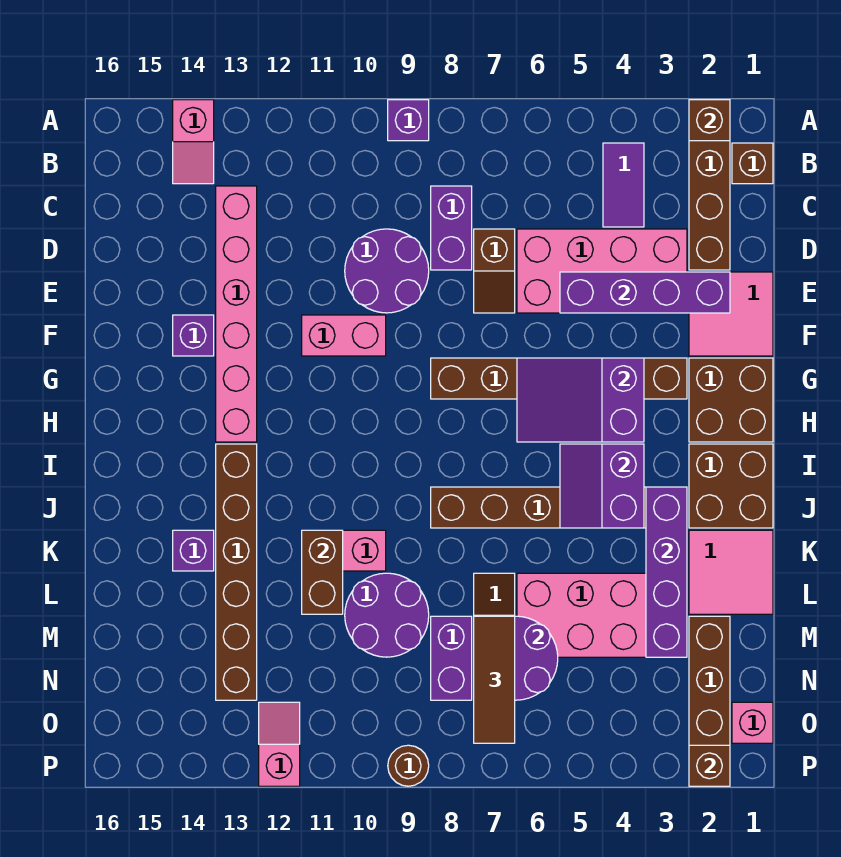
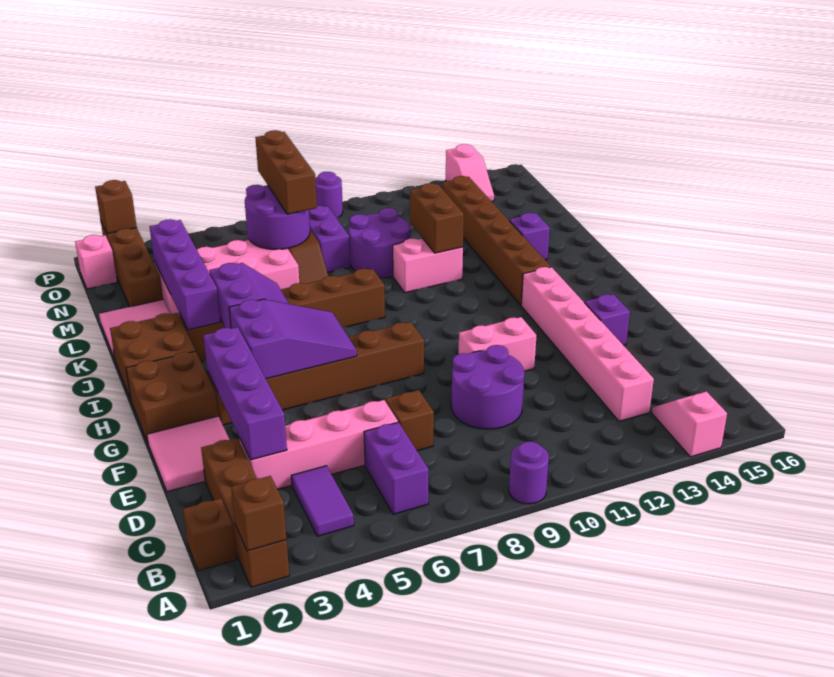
purple 1x1 brick [388,100,429,141] -> purple 1x1 round brick [509,441,549,504]
purple 1x2 brick [431,186,472,270] -> purple 1x2 brick moved to [364,422,429,514]
pink 2x4 brick [517,229,687,313] -> pink 1x4 brick [240,400,398,489]
purple 1x4 brick [560,272,730,313] -> purple 1x4 brick turned to [203,327,287,460]
brown 1x3 tile [474,616,515,743] -> brown 1x3 brick [255,130,317,214]
pink 1x2 slope [259,702,300,786] -> pink 1x2 slope moved to [446,144,494,201]
brown 1x1 round brick [388,745,429,786] -> purple 1x1 round brick [315,172,343,217]

